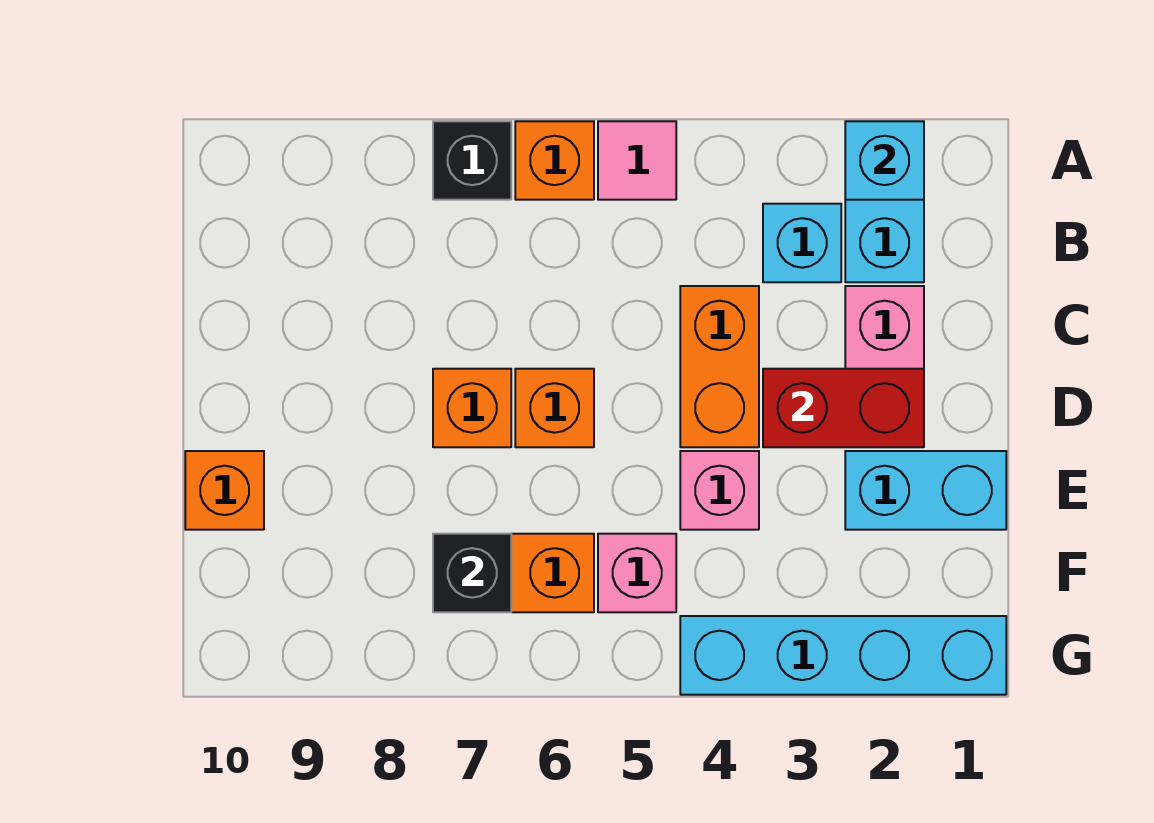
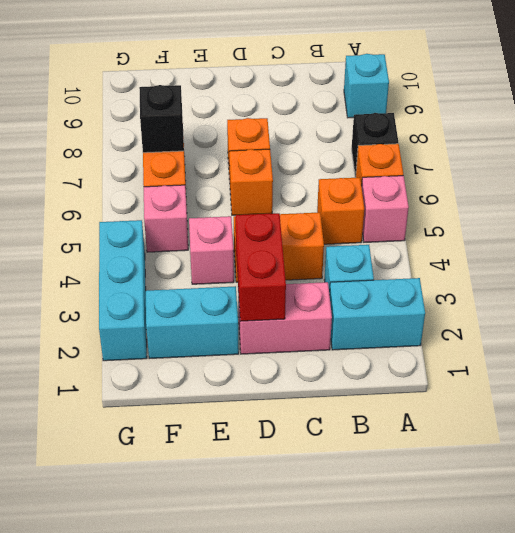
cyan 1x1 brick [845,121,924,200] -> cyan 1x1 brick moved to [344,54,389,118]
pink 1x1 tile [598,121,676,200] -> pink 1x1 brick [362,176,409,242]
cyan 1x2 brick [845,451,1006,530] -> cyan 1x2 brick turned to [146,286,239,359]
orange 1x1 brick [185,451,264,530] -> orange 1x1 brick moved to [317,177,364,244]
cyan 1x4 brick [680,616,1006,695] -> cyan 1x3 brick [99,220,147,361]

